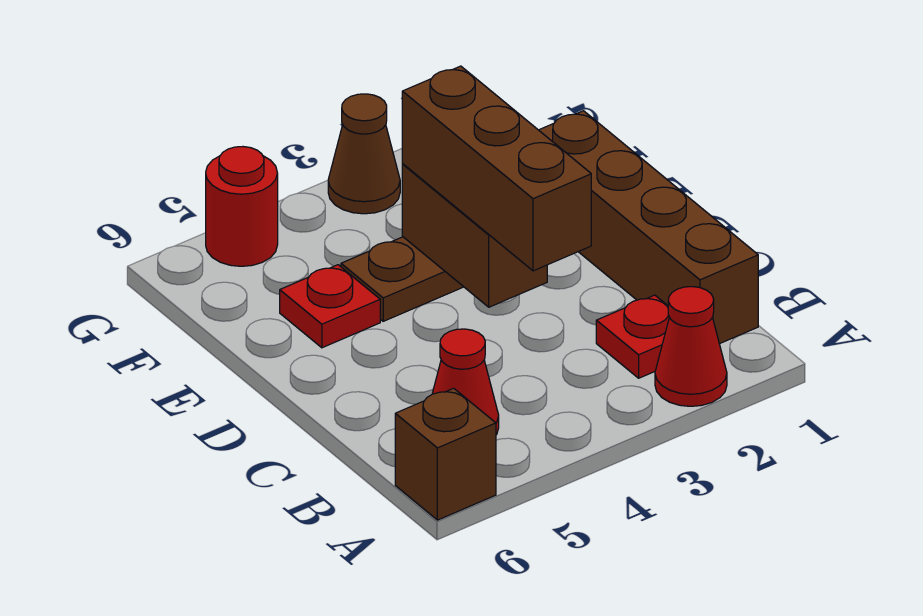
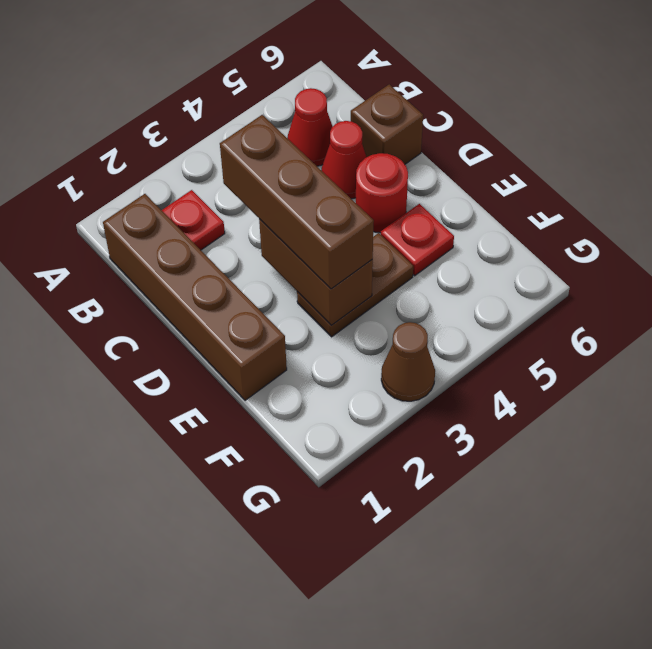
red 1x1 cone [655,287,727,406] -> red 1x1 cone moved to [321,121,367,199]
brown 1x1 brick [395,388,496,520] -> brown 1x1 brick moved to [351,84,423,164]
red 1x1 round brick [206,147,278,266] -> red 1x1 round brick moved to [356,153,408,233]

